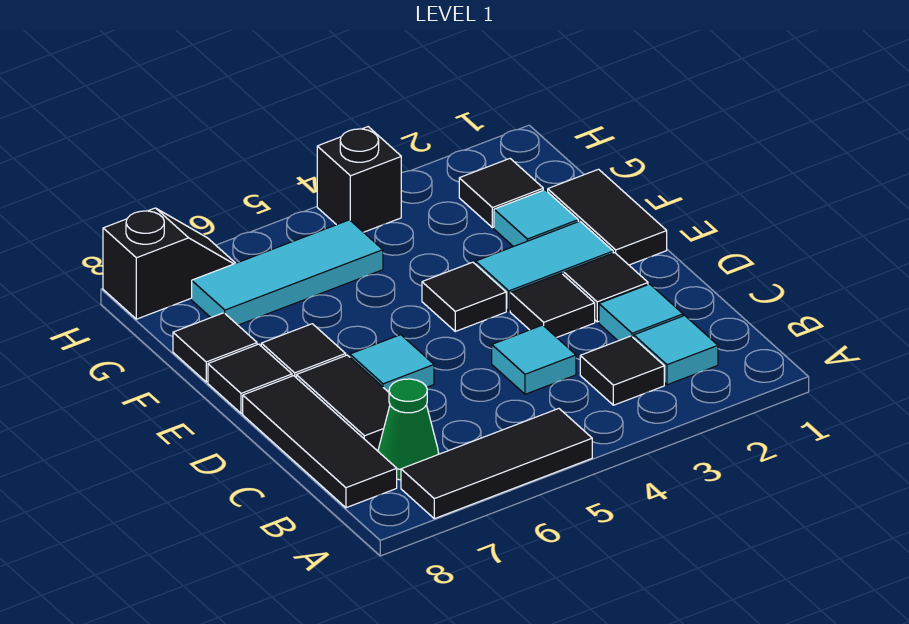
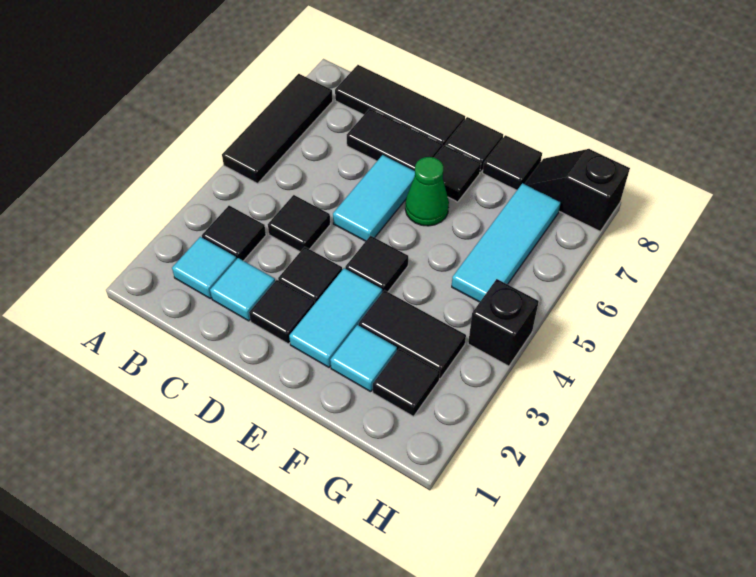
green 1x1 cone [378,379,439,480] -> green 1x1 cone moved to [405,157,449,226]
cyan 1x1 tile [492,325,576,394] -> black 1x1 tile [268,195,330,252]
cyan 1x1 tile [350,335,434,392] -> cyan 1x2 tile [333,155,415,241]
black 1x2 tile [548,169,667,265] -> black 1x2 tile moved to [359,290,466,379]
black 1x2 slope [103,208,235,319] -> black 1x2 slope turned to [525,149,630,231]

